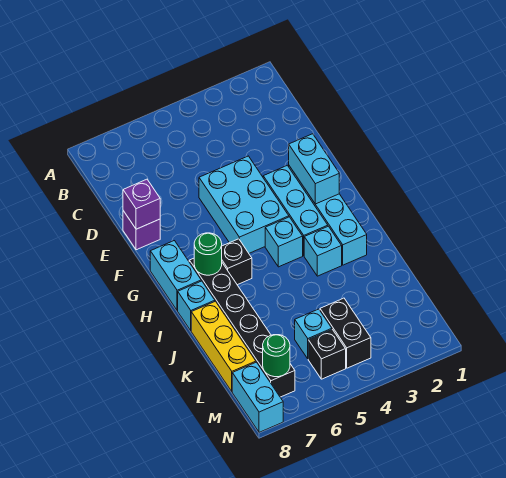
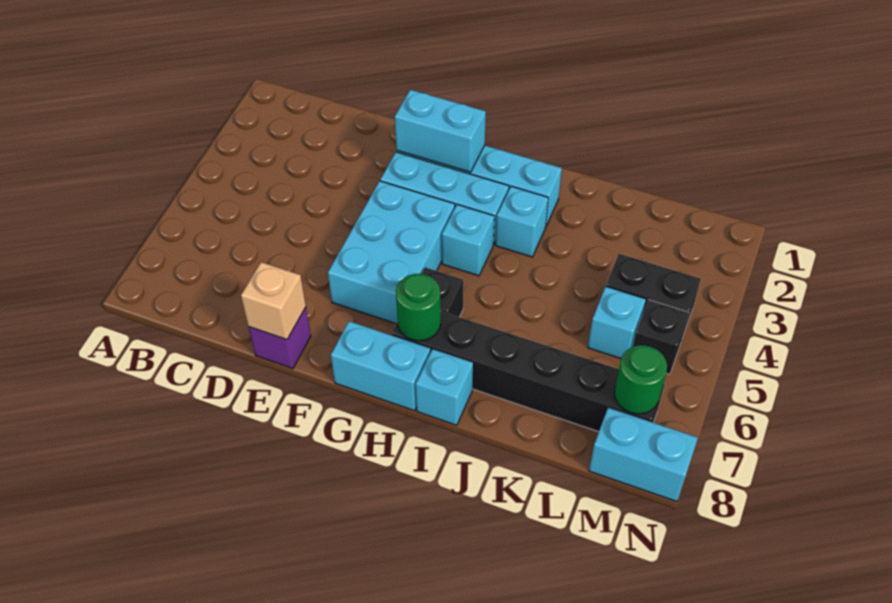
cyan 2x3 brick [199,156,289,253] -> cyan 2x3 brick turned to [328,181,455,323]
purple 1x1 brick [123,179,160,229] -> tan 1x1 brick [241,262,306,340]
yellow 1x3 brick [191,301,256,391] -> none

